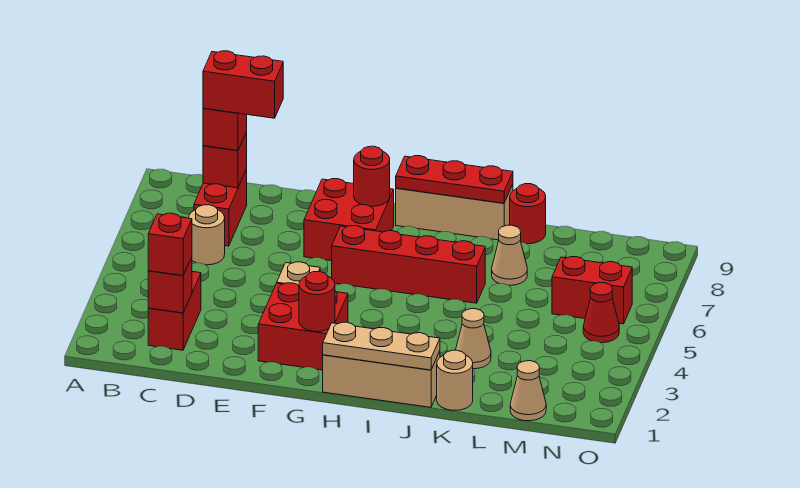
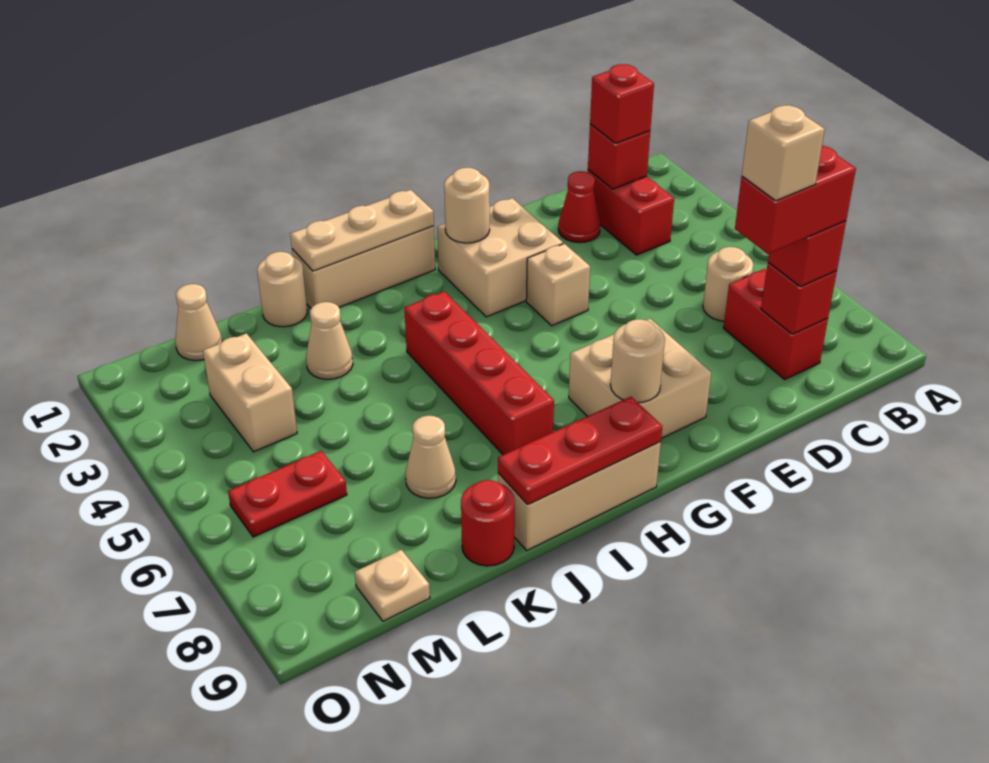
none -> tan 1x1 brick [742,105,825,201]
red 2x2 brick [258,283,348,370] -> tan 2x2 brick [437,198,563,317]
red 2x2 brick [304,179,394,261] -> tan 2x2 brick [569,319,711,438]
red 1x1 round brick [299,272,335,332] -> tan 1x1 round brick [444,168,490,243]
red 1x4 brick [332,226,485,303] -> red 1x4 brick turned to [404,291,554,455]
red 1x1 round brick [354,146,390,206] -> tan 1x1 round brick [610,319,665,403]
none -> tan 1x2 brick [203,333,297,452]
red 1x2 brick [552,257,632,324] -> red 1x2 plate [228,451,347,537]
none -> tan 1x1 plate [355,550,430,621]
red 1x1 cone [583,283,619,343] -> red 1x1 cone moved to [558,171,600,243]

